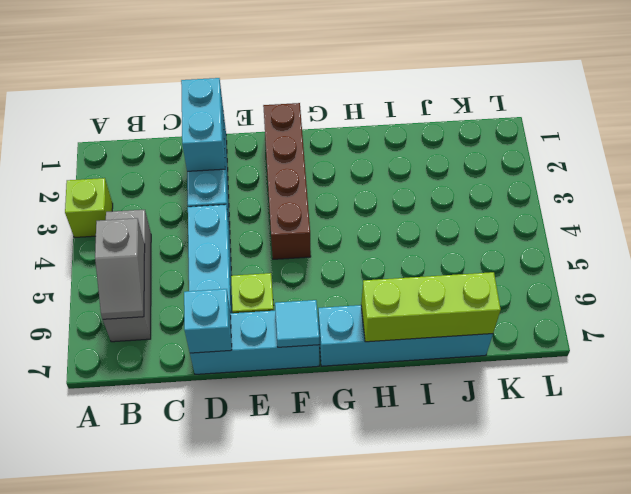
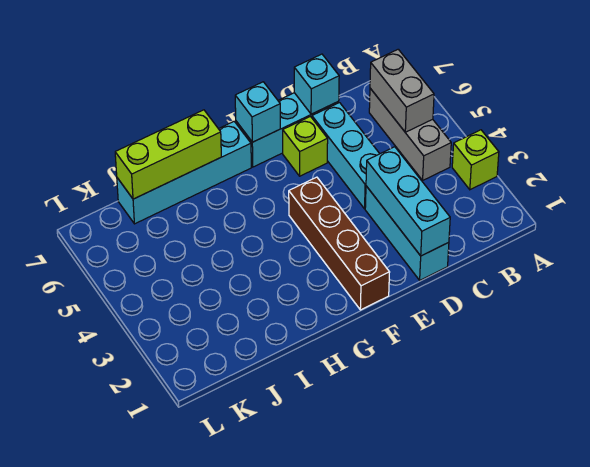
grey 1x2 slope [95,218,145,319] -> grey 1x2 brick [370,49,434,132]
cyan 1x2 brick [181,78,225,171] -> cyan 1x3 brick [366,147,450,256]
cyan 1x1 tile [275,300,319,347] -> cyan 1x1 brick [235,82,280,142]

